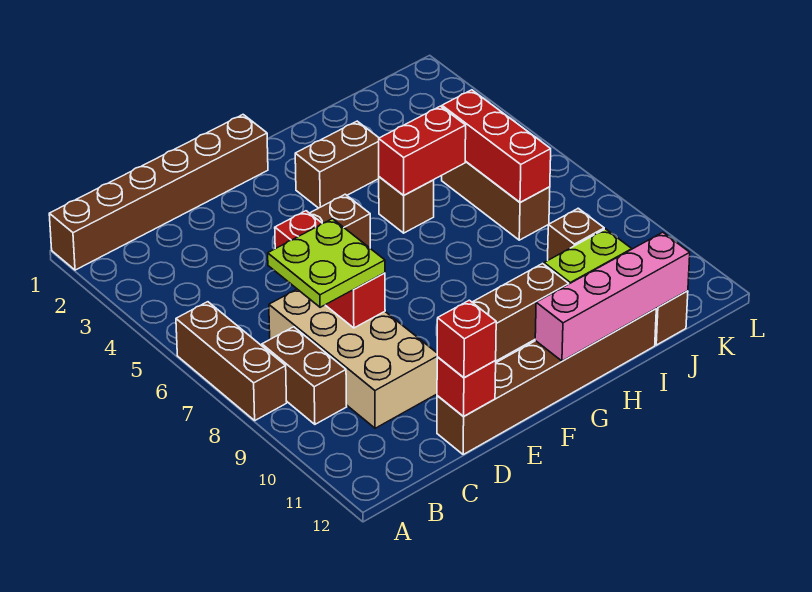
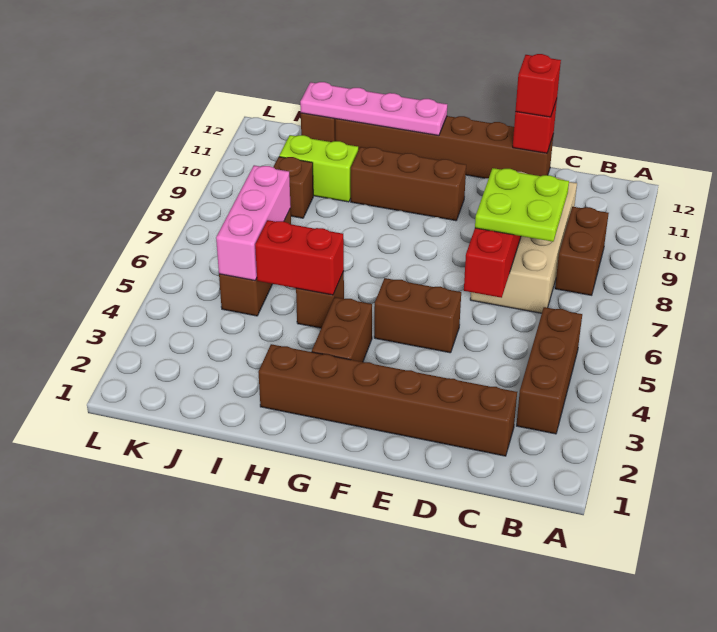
brown 1x6 brick [49,115,268,270] -> brown 1x6 brick moved to [258,344,517,456]
brown 1x3 brick [176,302,287,420] -> brown 1x3 brick moved to [516,307,582,434]
brown 1x2 brick [295,121,379,208] -> brown 1x2 brick turned to [312,297,372,362]
pink 1x4 brick [535,232,690,361] -> pink 1x4 plate [300,82,447,136]
red 1x3 brick [442,90,551,202] -> pink 1x3 brick [216,165,291,280]

